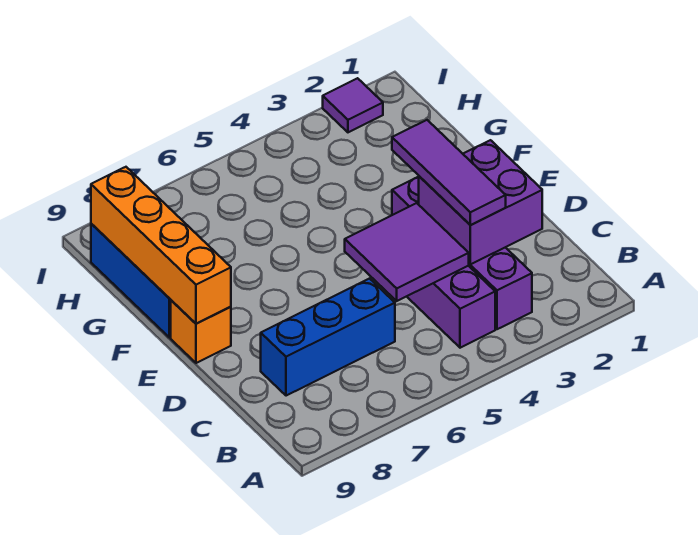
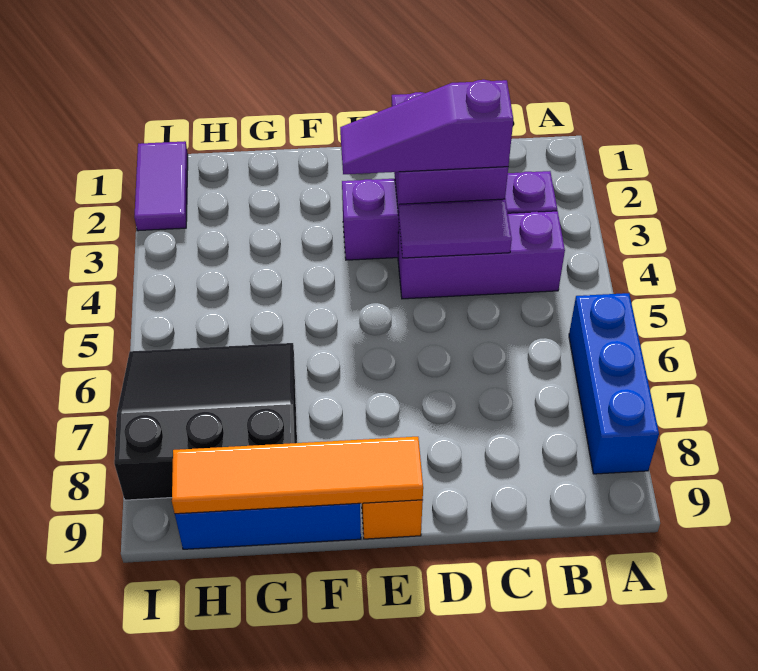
purple 1x3 tile [392,120,506,225] -> purple 1x3 slope [340,80,513,174]
purple 2x2 tile [345,203,469,301] -> purple 1x2 tile [399,199,512,258]
blue 1x3 brick [261,279,395,396] -> blue 1x3 brick moved to [569,293,659,474]
orange 1x4 brick [91,167,231,324] -> orange 1x4 tile [172,437,423,514]
none -> black 3x3 slope [114,343,297,500]
purple 1x1 tile [323,78,383,132] -> purple 1x2 tile [134,141,188,231]

